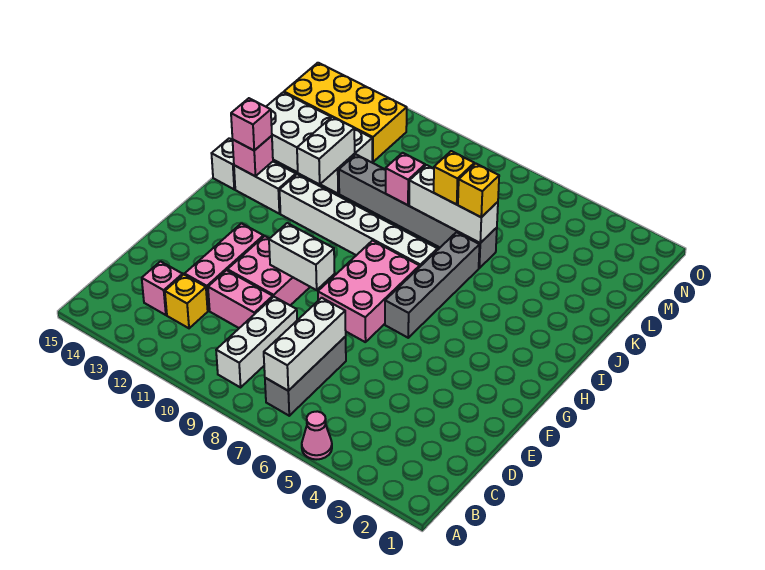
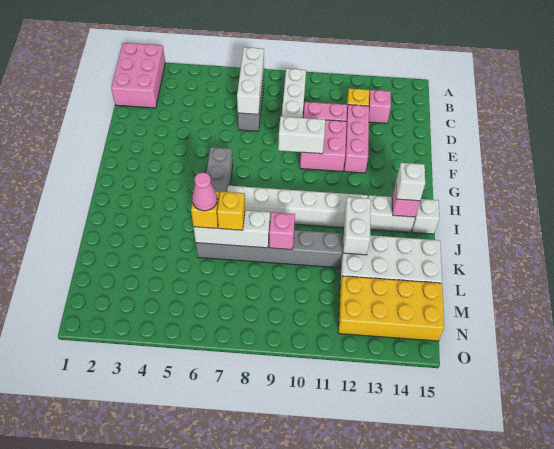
pink 1x1 cone [302,411,332,460] -> pink 1x1 cone moved to [192,172,217,211]
pink 2x3 brick [318,241,420,342] -> pink 2x3 brick moved to [111,43,165,108]
pink 1x1 brick [231,98,272,150] -> white 1x1 brick [396,163,425,201]

